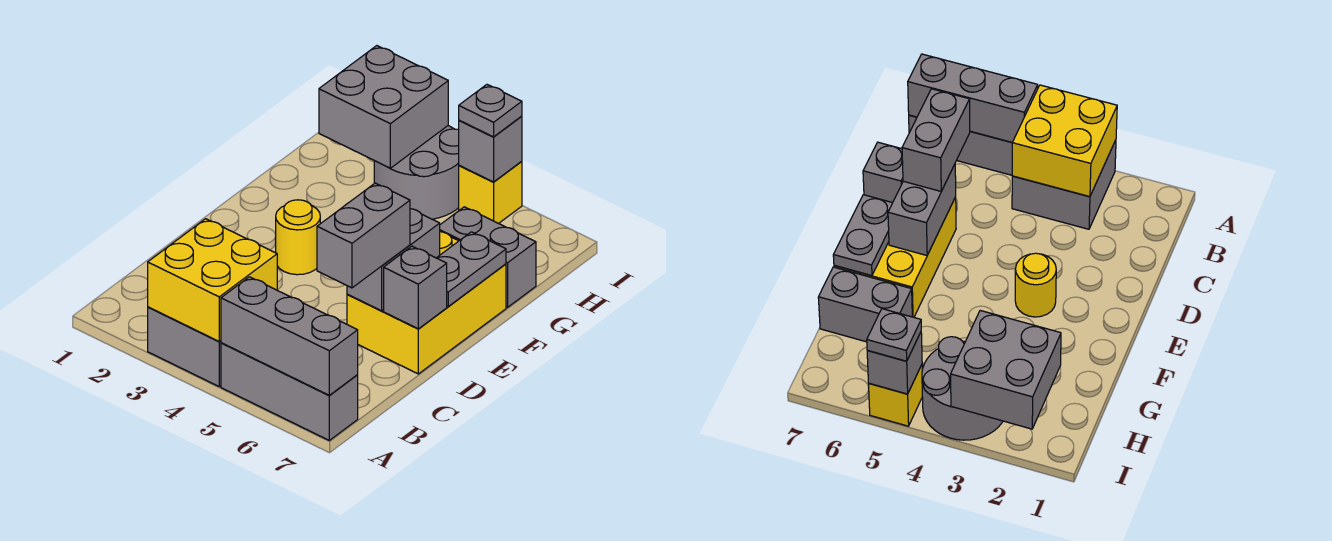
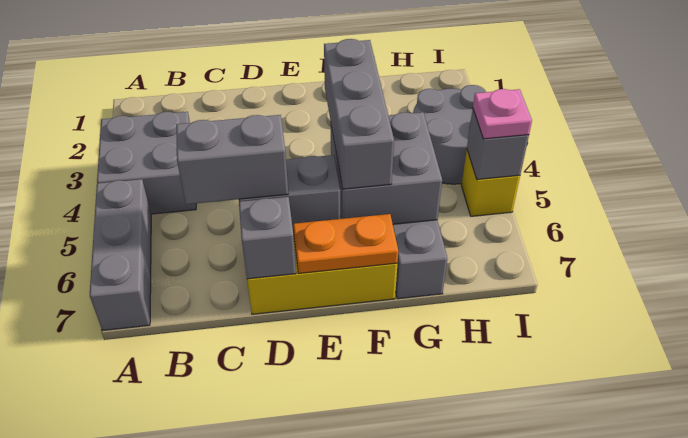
yellow 2x2 brick [148,219,277,342] -> none
grey 1x3 brick [221,277,358,395] -> grey 1x3 brick moved to [324,39,394,189]
yellow 1x1 round brick [276,200,320,275] -> none
grey 1x2 plate [437,232,506,307] -> orange 1x2 plate [293,214,398,273]
grey 2x2 brick [319,46,448,168] -> grey 2x2 brick moved to [331,112,442,224]
grey 1x1 plate [459,85,522,137] -> pink 1x1 plate [473,89,532,139]

